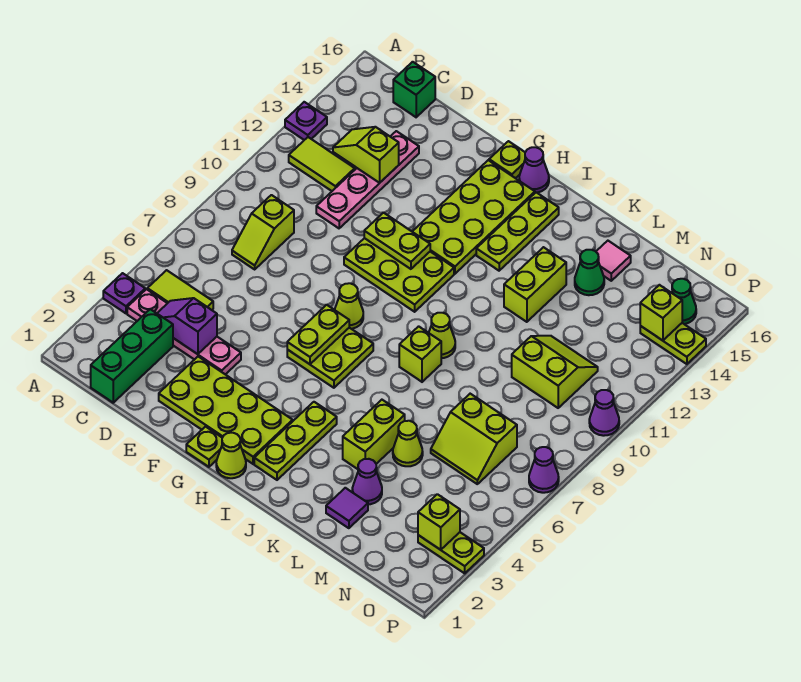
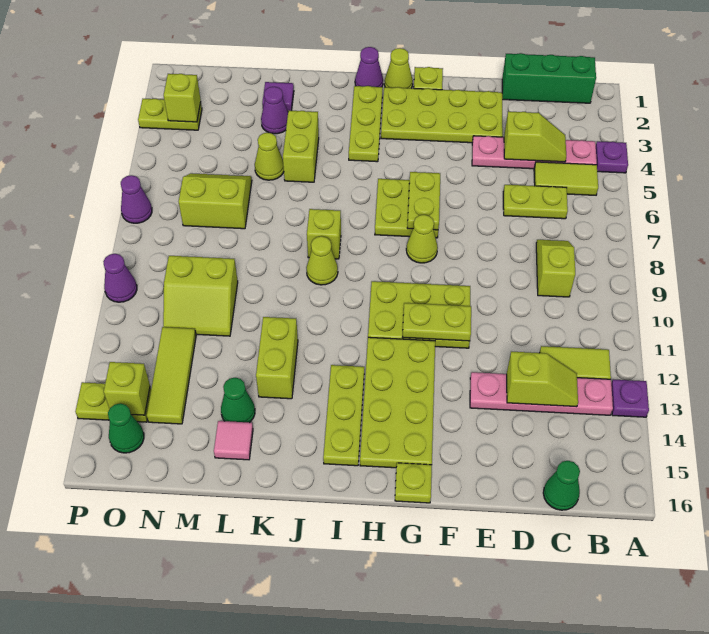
green 1x3 brick [91,309,173,403] -> green 1x3 brick turned to [502,53,596,103]
purple 1x2 slope [157,298,217,354] -> lime 1x2 slope [504,111,566,162]
none -> lime 1x2 plate [503,185,568,219]
green 1x1 brick [393,62,435,117] -> green 1x1 cone [543,461,580,510]
pink 1x4 plate [316,131,419,228] -> pink 1x4 plate turned to [470,372,613,415]
purple 1x1 cone [519,147,549,193] -> purple 1x1 cone moved to [355,47,383,87]
none -> lime 1x3 tile [147,327,196,424]

